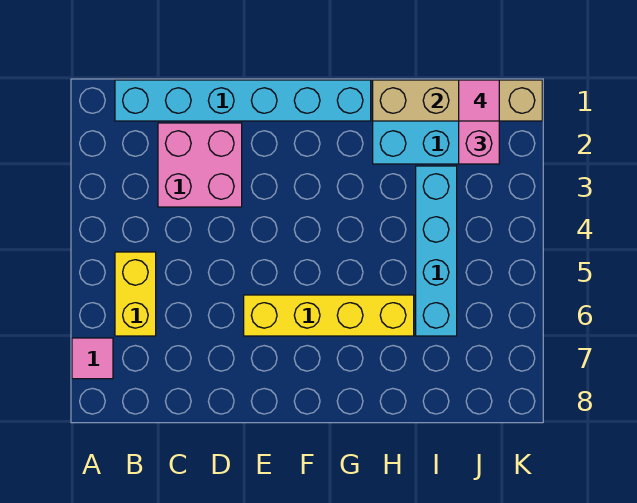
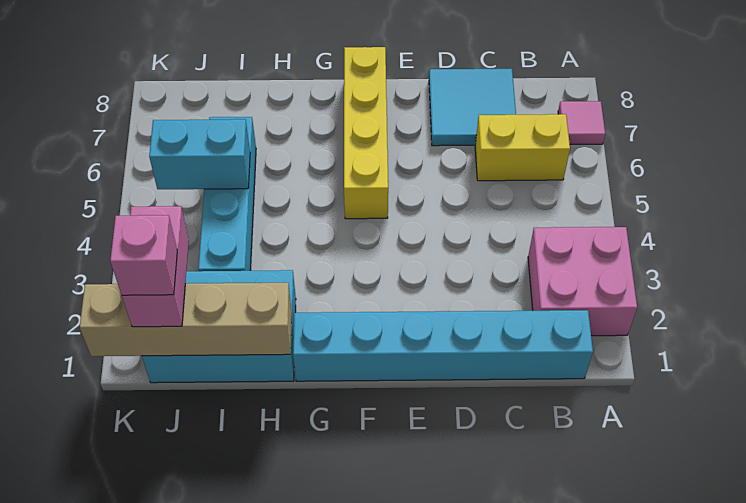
yellow 1x2 brick [115,252,156,336] -> yellow 1x2 brick turned to [475,114,570,181]
pink 2x2 brick [158,123,242,207] -> pink 2x2 brick moved to [528,227,637,336]
none -> cyan 2x2 tile [429,69,516,146]
yellow 1x4 brick [244,295,414,336] -> yellow 1x4 brick turned to [344,47,388,219]
none -> cyan 1x2 brick [149,119,250,189]
pink 1x1 tile [459,80,499,121] -> pink 1x1 brick [110,215,177,295]

